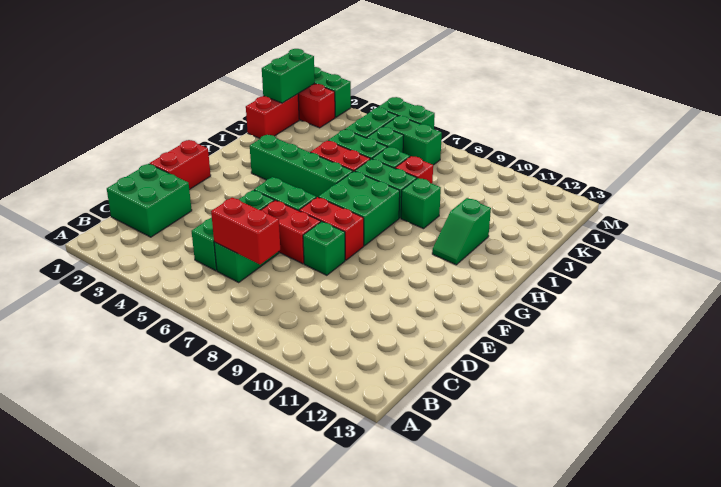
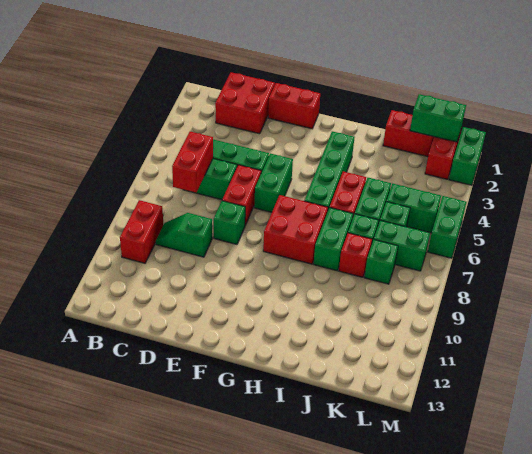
green 2x2 brick [107,164,192,237] -> red 2x2 brick [215,72,275,134]
red 1x2 brick [299,197,364,260] -> red 1x2 brick moved to [120,200,163,263]
green 2x2 brick [319,171,400,246] -> red 2x2 brick [263,195,328,264]
green 1x2 slope [432,198,491,265] -> green 1x2 slope moved to [156,213,212,257]
green 1x1 brick [401,178,441,229] -> green 1x1 brick moved to [364,239,398,284]
green 1x2 brick [383,116,442,165] -> green 1x2 brick turned to [374,220,430,271]

